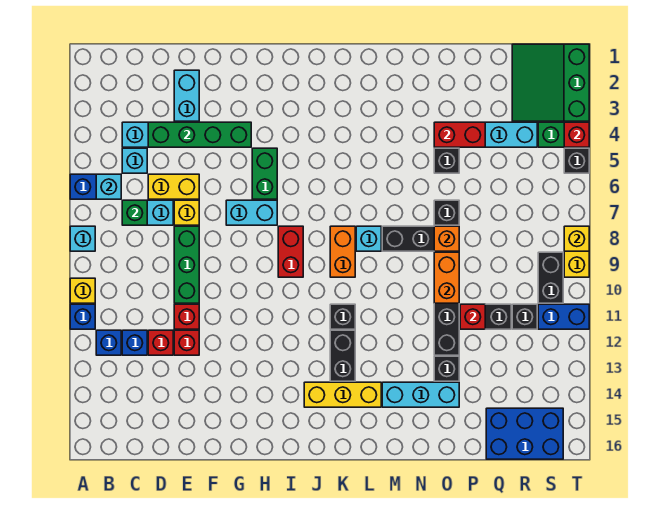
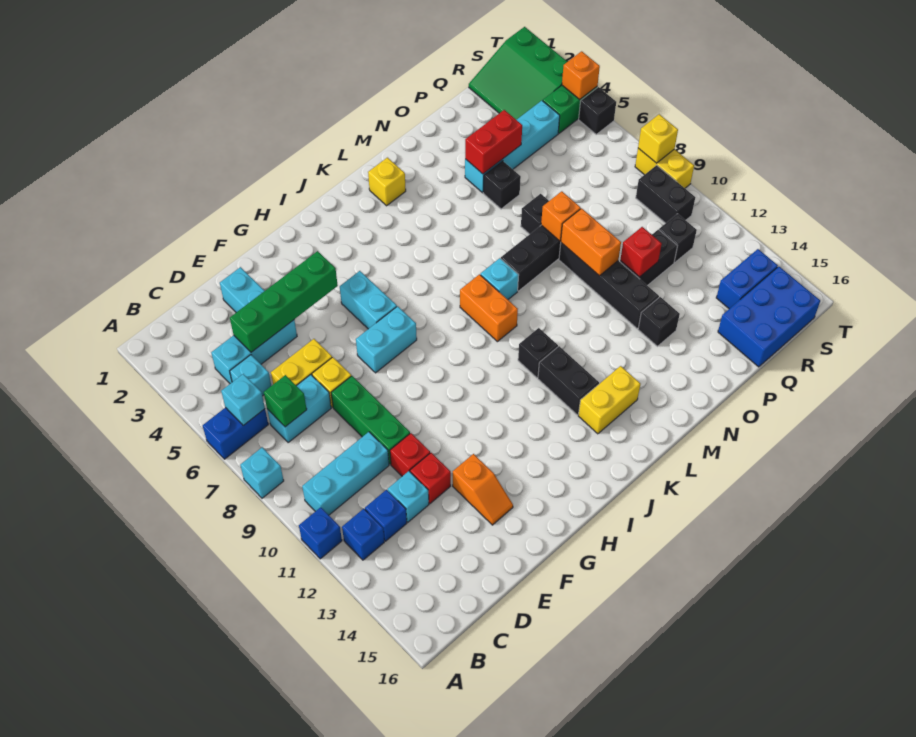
yellow 1x1 brick [70,278,95,303] -> yellow 1x1 brick moved to [368,158,406,206]
red 1x1 brick [148,330,173,355] -> cyan 1x1 brick [388,471,429,522]
none -> orange 1x2 slope [453,454,513,525]
green 1x2 brick [252,148,277,199] -> cyan 1x2 brick [340,271,397,329]
red 1x2 brick [278,226,303,277] -> none
yellow 1x3 brick [304,382,381,407] -> yellow 1x2 brick [578,366,640,434]
cyan 1x3 brick [382,382,459,407] -> cyan 1x3 brick moved to [302,432,389,515]
blue 1x2 brick [538,304,589,329] -> blue 1x2 brick moved to [716,249,778,309]
red 1x1 brick [564,122,589,147] -> orange 1x1 brick [562,51,600,100]

